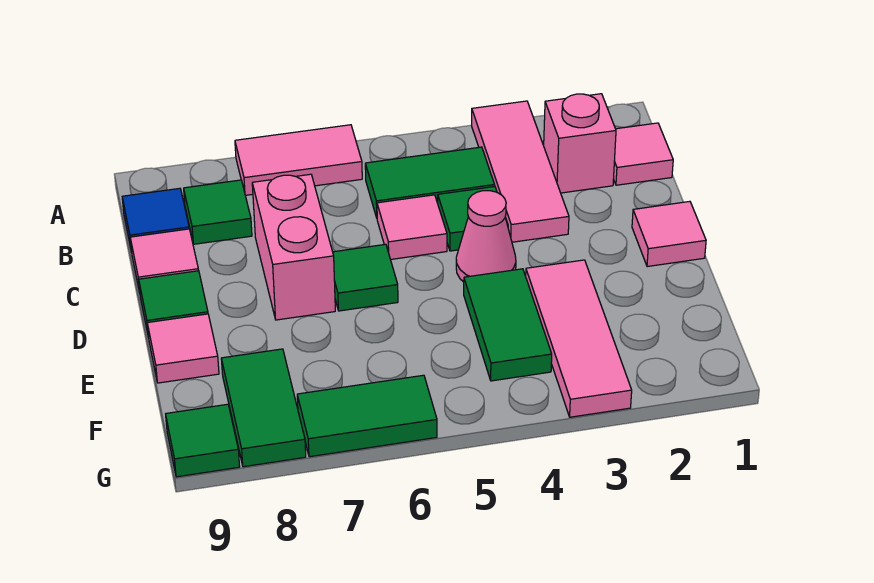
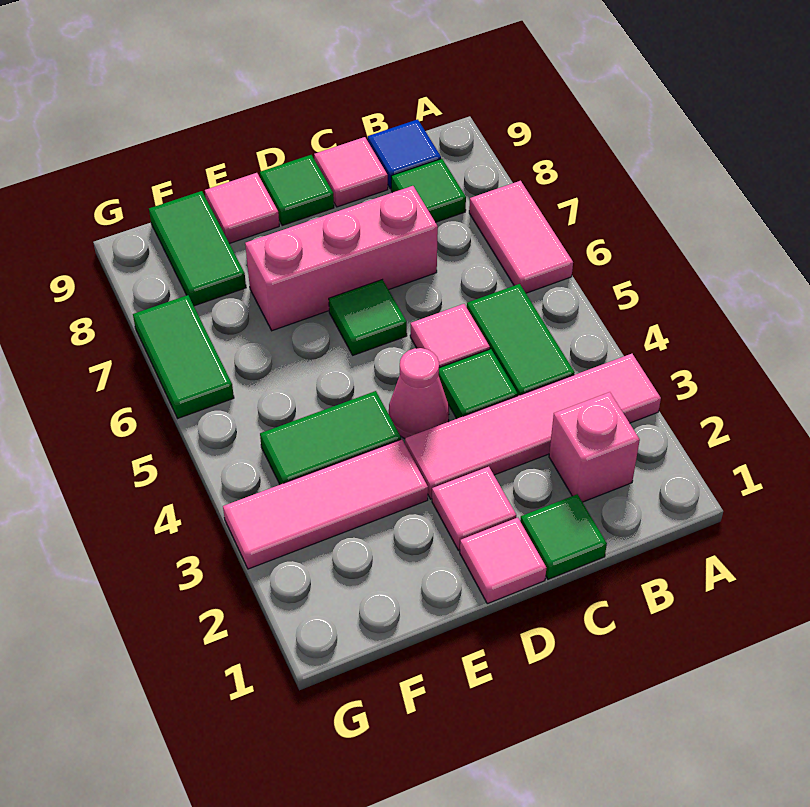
pink 1x3 tile [472,101,569,242] -> pink 1x4 tile [405,354,661,499]
pink 1x1 tile [614,123,673,185] -> pink 1x1 tile moved to [432,467,516,551]
pink 1x2 brick [252,174,335,320] -> pink 1x3 brick [245,186,438,331]
green 1x2 tile [221,349,306,467] -> green 1x2 tile turned to [149,191,246,306]
green 1x1 tile [166,404,240,477] -> green 1x1 tile moved to [520,494,607,579]

